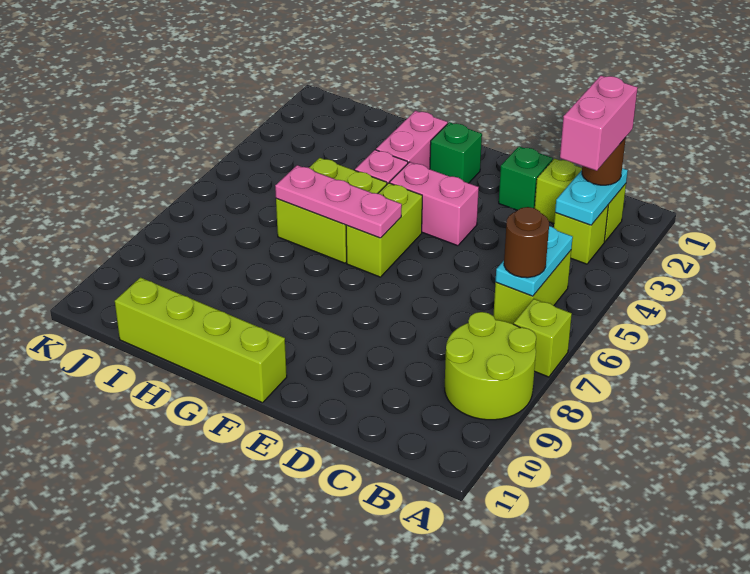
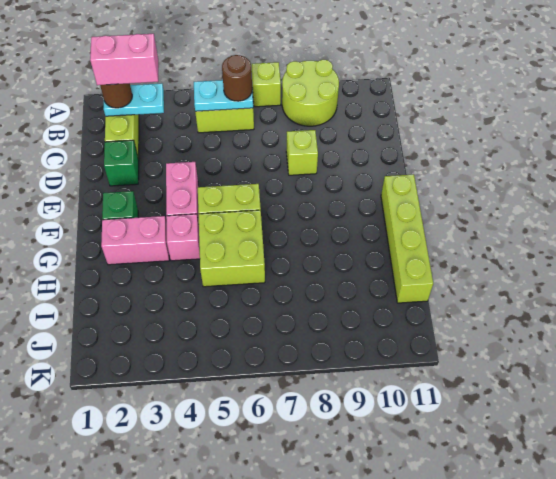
lime 1x1 brick [554,206,608,264] -> lime 1x1 brick moved to [286,130,318,175]
pink 1x3 plate [275,165,402,238] -> none

